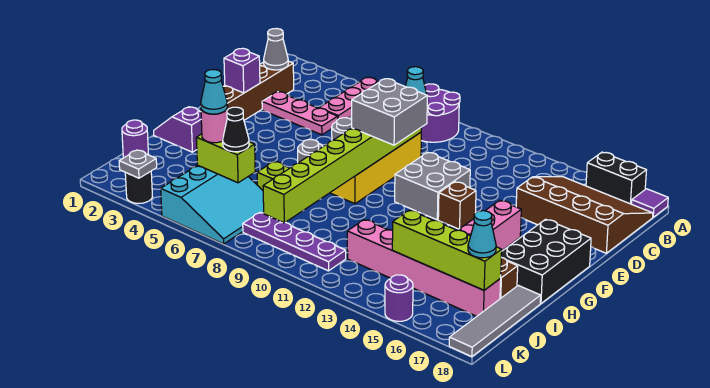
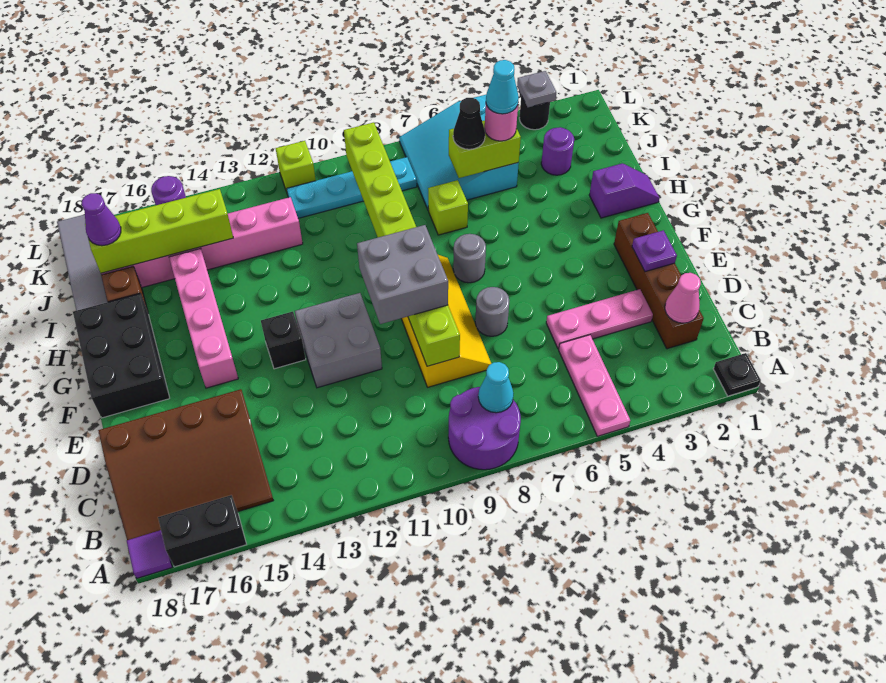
none -> black 1x1 plate [713,353,761,396]
grey 1x1 cone [264,28,288,70] -> pink 1x1 cone [665,273,701,323]
purple 1x1 brick [224,48,260,93] -> purple 1x1 plate [632,230,677,272]
brown 1x1 brick [438,182,476,229] -> black 1x1 brick [261,312,306,369]
purple 1x1 round brick [122,120,149,158] -> purple 1x1 round brick moved to [541,127,574,175]
cyan 1x1 cone [468,211,496,258] -> purple 1x1 cone [82,193,121,246]
purple 1x4 plate [243,213,346,271] -> cyan 1x4 plate [287,157,417,218]
none -> lime 1x1 brick [276,141,316,195]

